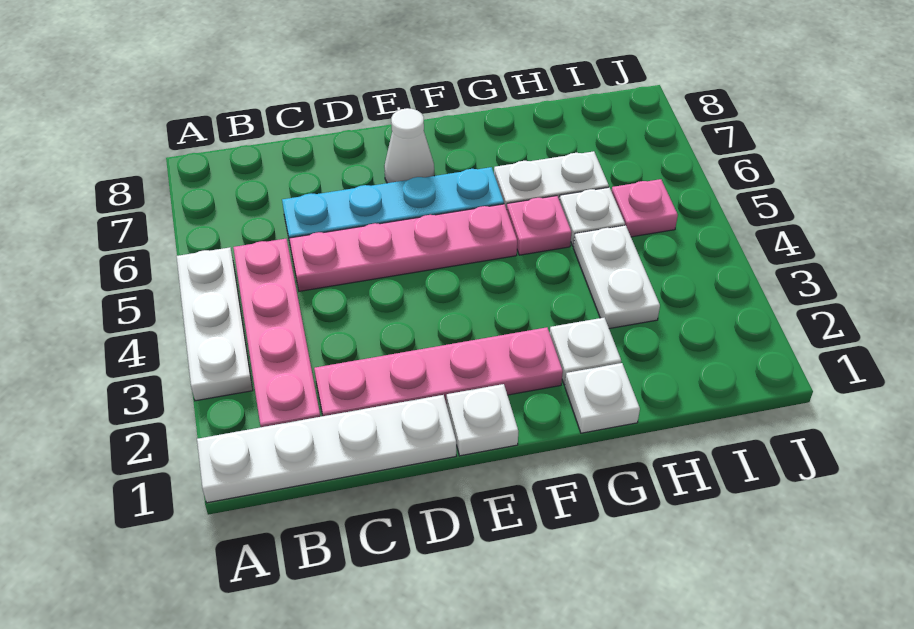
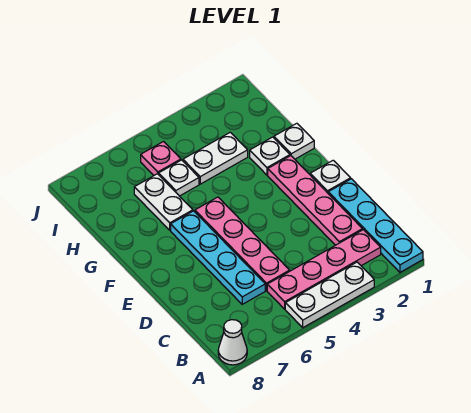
white 1x4 plate [197,395,456,503] -> cyan 1x4 plate [328,179,423,272]
white 1x1 cone [384,108,434,183] -> white 1x1 cone moved to [218,320,247,365]
pink 1x1 plate [507,196,572,255] -> none

